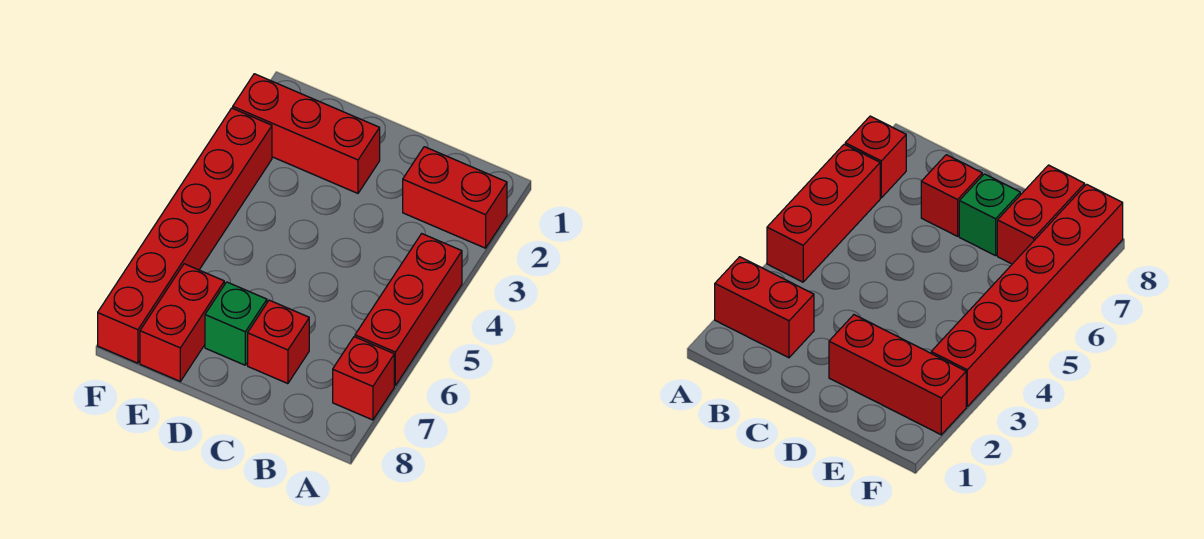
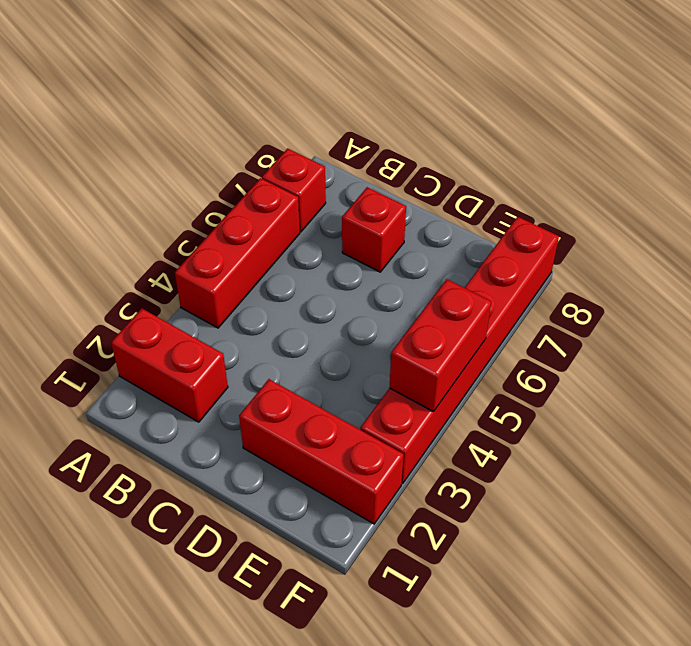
green 1x1 brick [205,282,267,365] -> none
red 1x2 brick [140,264,224,381] -> red 1x2 brick moved to [389,279,491,412]

